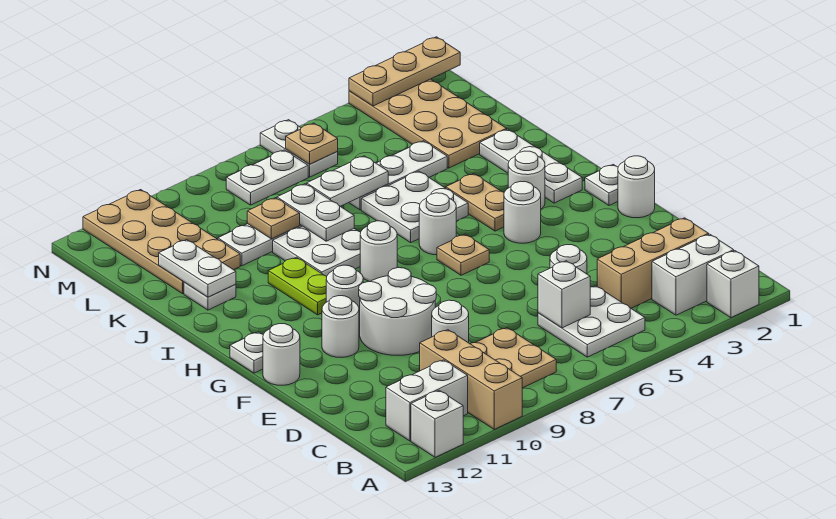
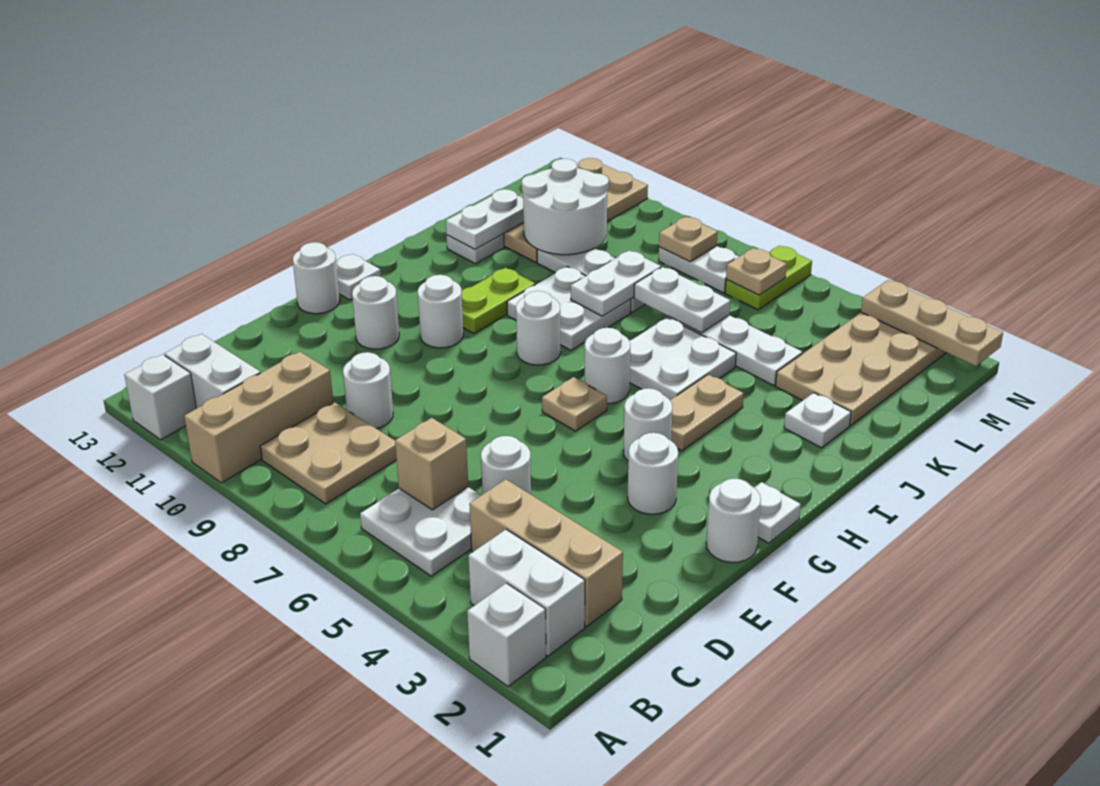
white 1x1 brick [538,261,590,328] -> tan 1x1 brick [395,418,468,510]
white 2x2 round brick [359,268,436,355] -> white 2x2 round brick moved to [522,159,609,255]
white 1x3 plate [480,129,582,203] -> white 1x1 plate [784,393,851,448]
white 1x1 round brick [508,151,545,209] -> white 1x1 round brick moved to [628,433,678,514]
tan 1x1 plate [247,198,300,239] -> tan 1x1 plate moved to [659,217,718,262]
white 1x2 plate [260,120,338,177] -> lime 1x2 plate [725,246,812,310]

